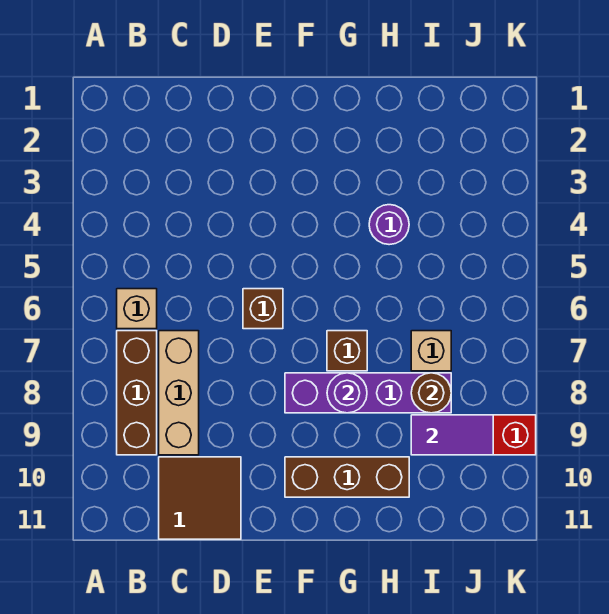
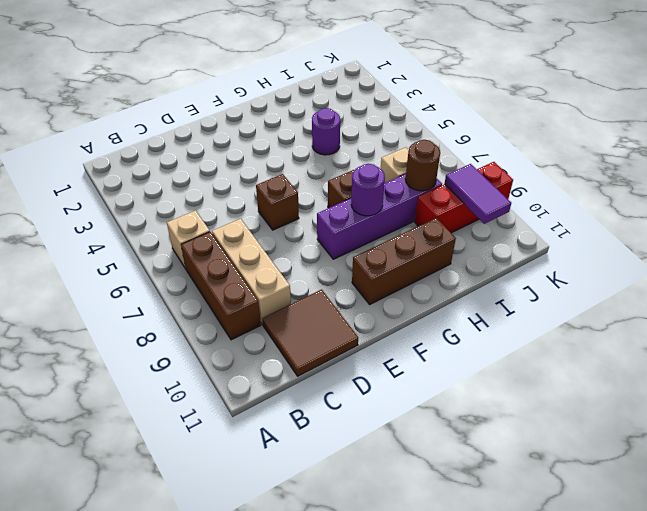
purple 1x2 tile [411,415,493,455] -> purple 1x2 tile turned to [445,164,511,224]

